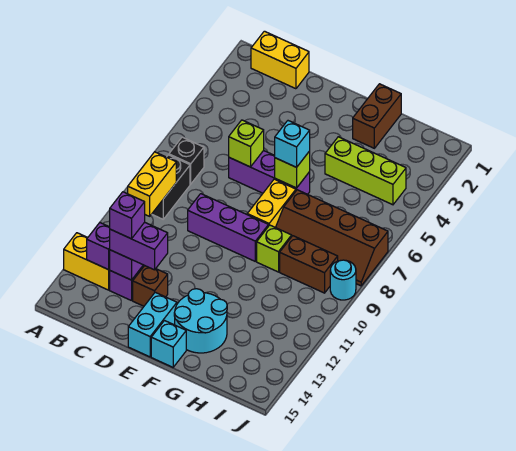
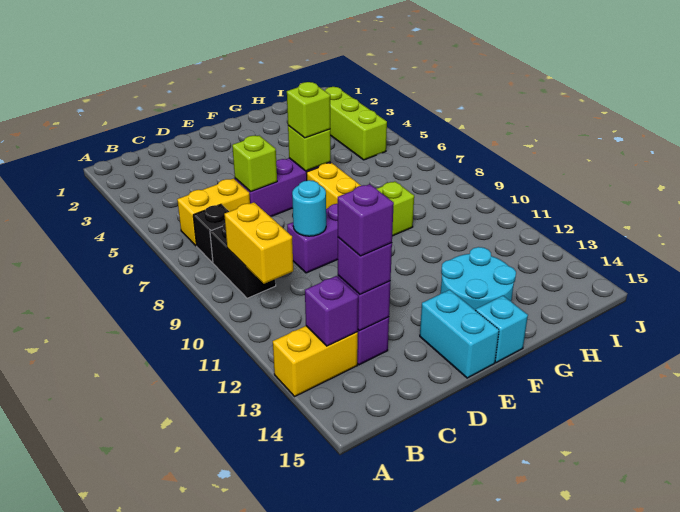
yellow 1x2 brick [251,31,309,89] -> yellow 1x2 brick moved to [177,179,250,246]
purple 1x2 brick [110,222,168,270] -> purple 1x1 brick [338,237,392,294]
brown 1x1 brick [133,266,168,306] -> none
cyan 1x1 brick [275,121,310,167] -> lime 1x1 brick [287,82,330,138]
brown 1x2 brick [353,84,401,148] -> none
lime 1x3 brick [325,137,406,205] -> lime 1x3 brick turned to [325,87,387,160]
brown 2x4 slope [276,190,388,286] -> none
brown 1x2 brick [280,236,338,293] -> none
cyan 1x1 round brick [330,260,356,300] -> cyan 1x1 round brick moved to [292,180,326,236]

